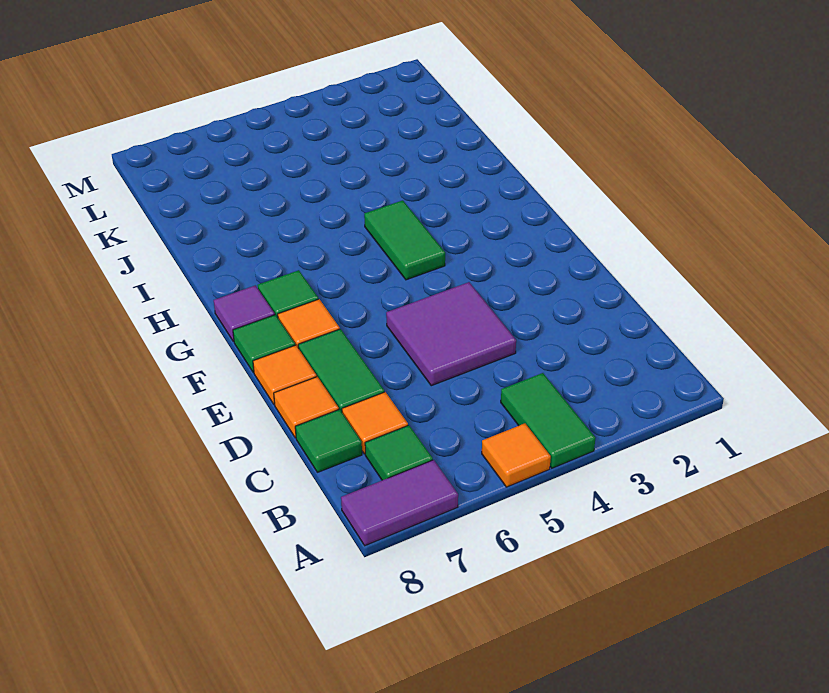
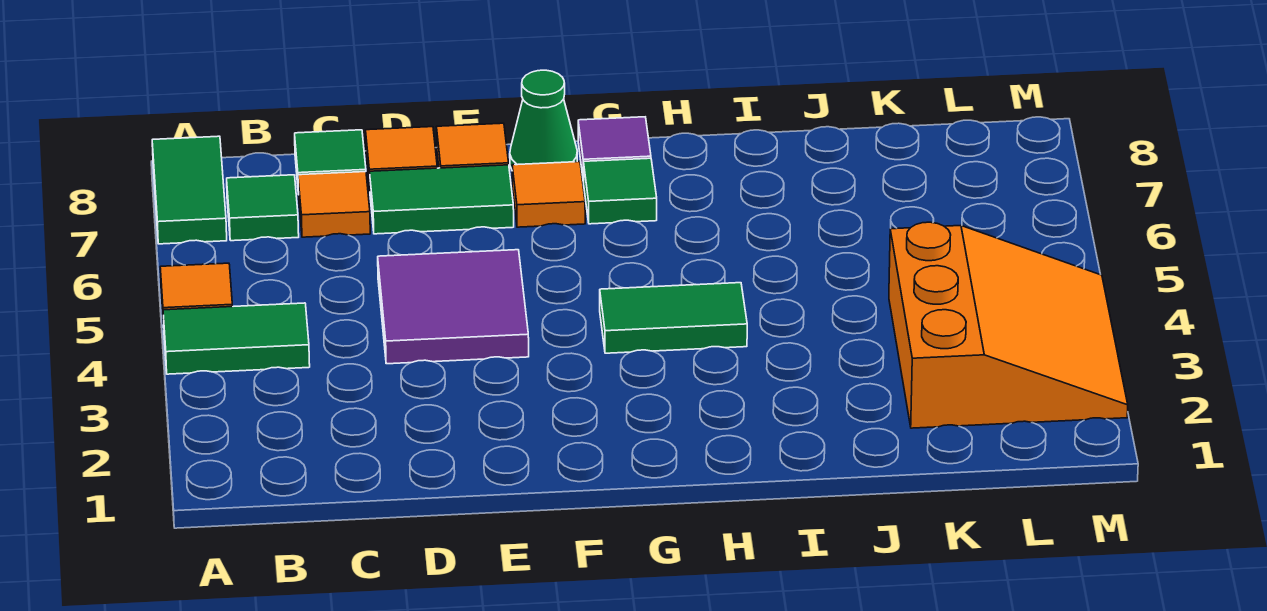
purple 1x2 tile [341,460,458,546] -> green 1x2 tile [152,136,227,244]
green 1x1 tile [233,315,295,373] -> green 1x1 cone [510,70,577,169]
none -> orange 3x3 slope [889,222,1128,428]

